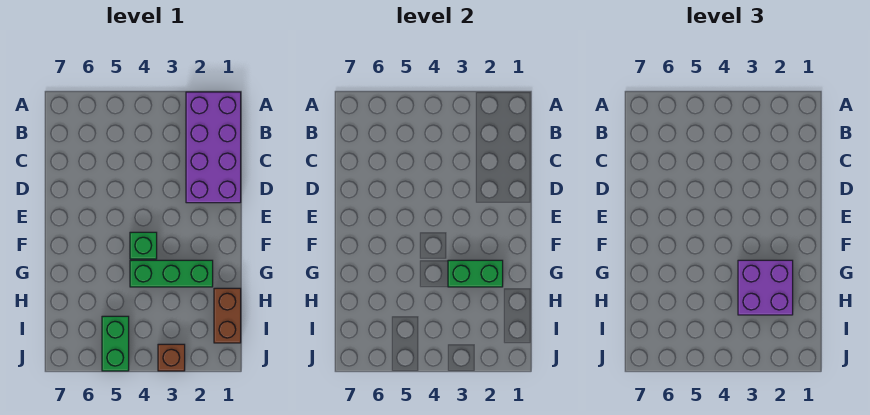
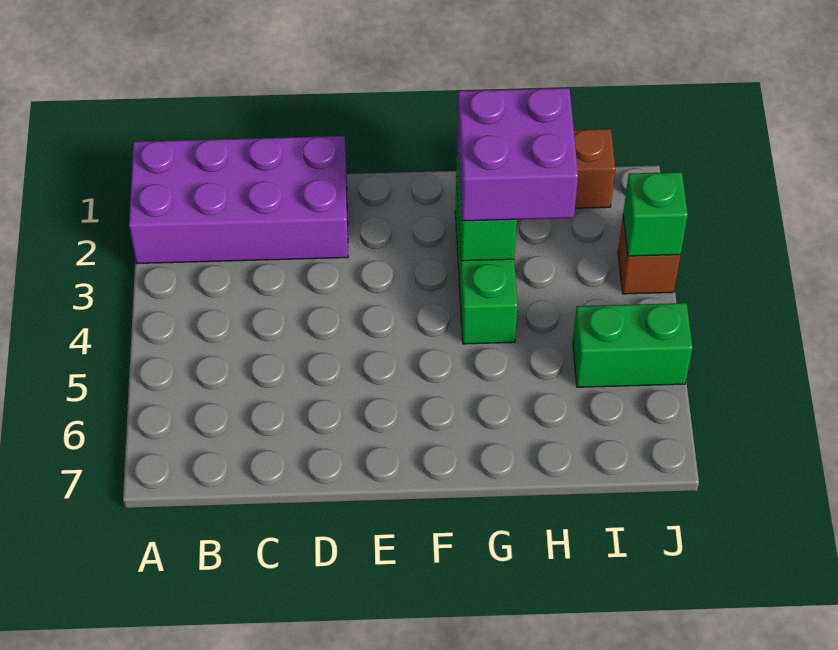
green 1x1 brick [130,232,157,259] -> green 1x1 brick moved to [623,172,688,256]

